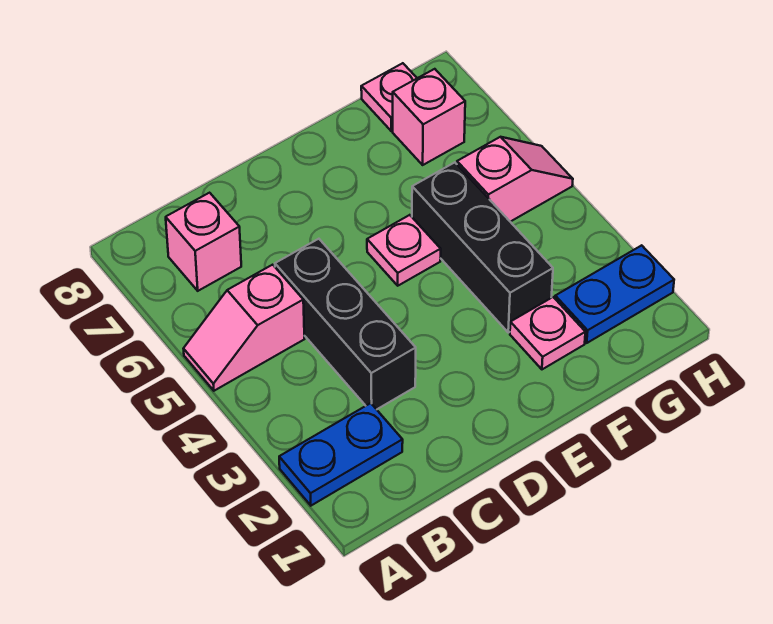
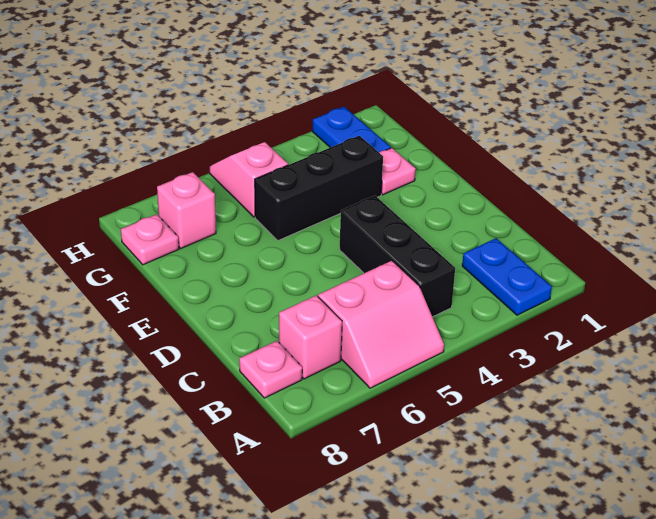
pink 1x2 slope [184,265,304,391] -> pink 2x2 slope [318,261,444,388]
black 1x3 brick [275,239,416,409] -> black 1x3 brick turned to [340,196,455,317]
pink 1x1 plate [367,215,441,286] -> pink 1x1 plate moved to [239,341,302,398]

